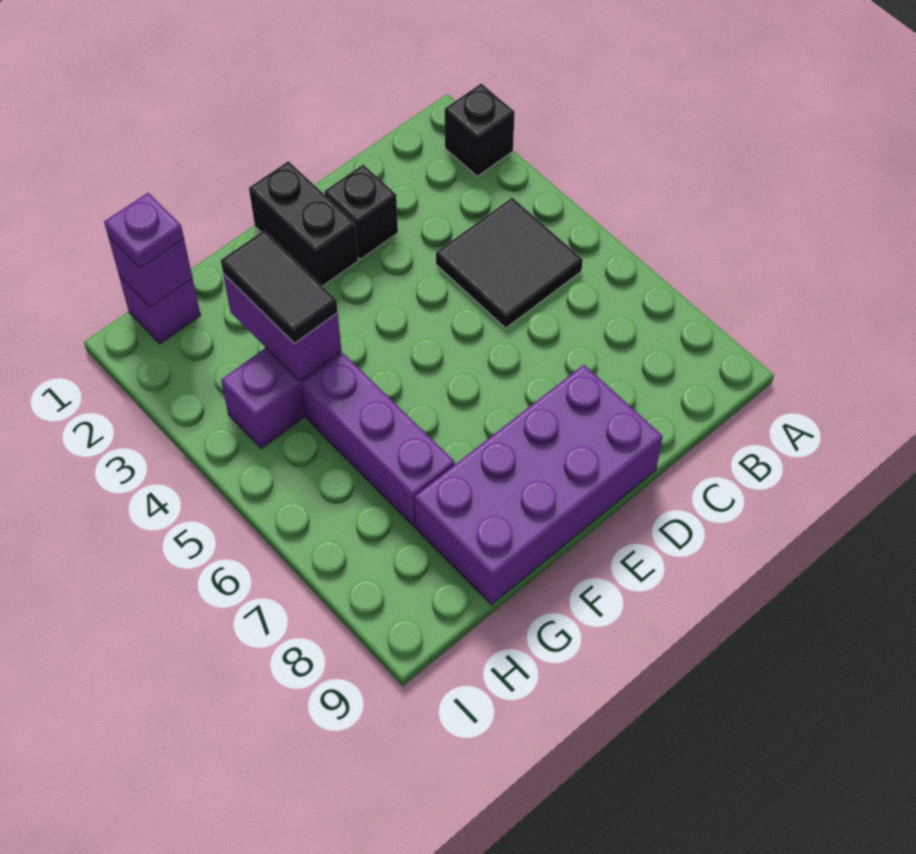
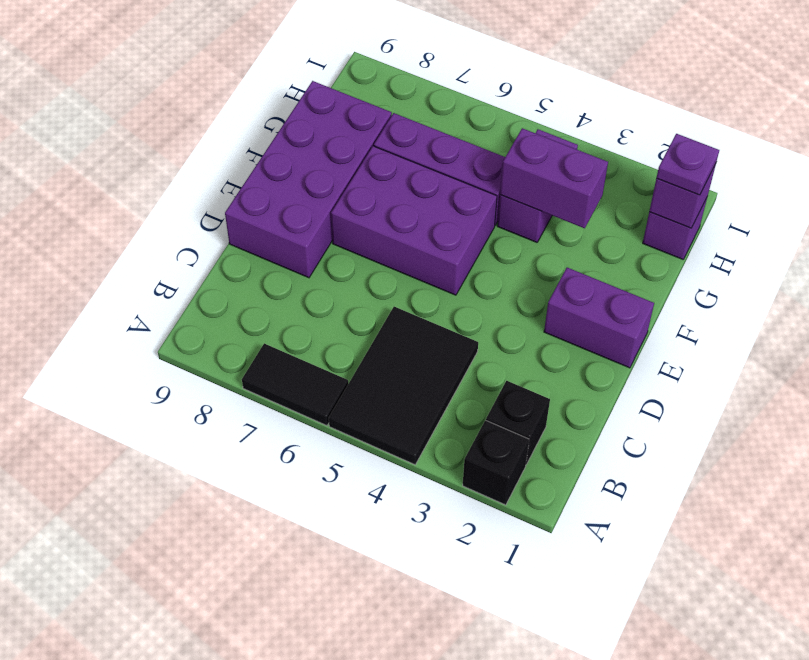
black 2x2 tile [436,198,583,328] -> black 2x3 tile [329,307,478,465]
black 1x1 brick [324,165,398,259] -> black 1x1 brick moved to [486,381,550,465]
black 1x2 brick [249,161,358,286] -> purple 1x2 brick [544,268,654,368]
none -> purple 2x3 brick [331,146,497,295]
black 1x2 tile [221,231,338,344] -> black 1x2 tile moved to [242,344,348,426]

